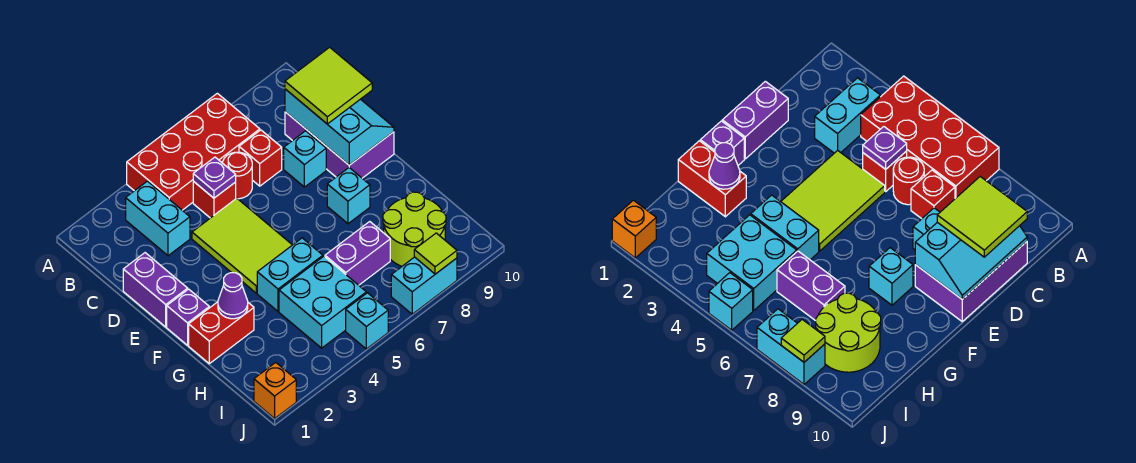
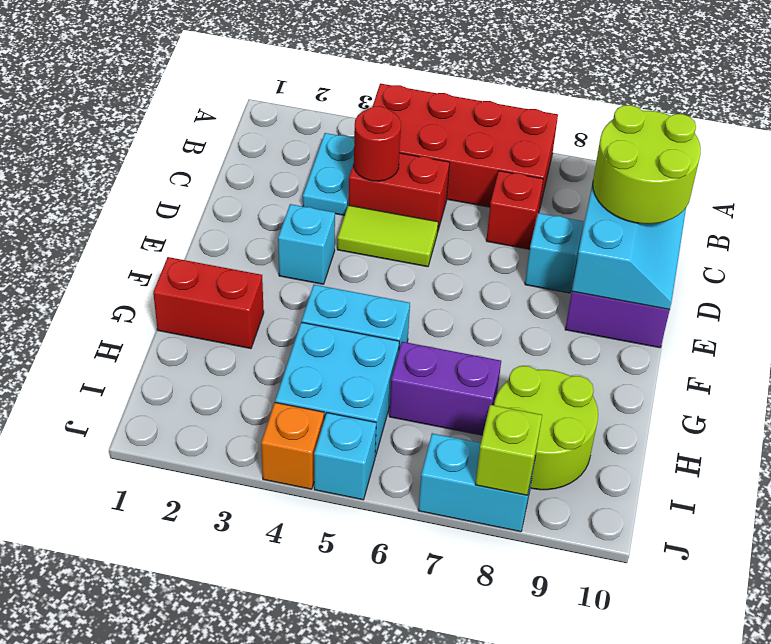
cyan 1x2 brick [126,181,190,256] -> cyan 1x2 plate [303,133,354,215]
red 1x1 brick [193,181,236,218] -> red 1x2 brick [349,153,450,230]
purple 1x1 plate [193,157,236,198] -> none
red 1x1 round brick [223,152,252,199] -> red 1x1 round brick moved to [354,106,401,181]
lime 2x2 tile [285,47,372,124] -> lime 2x2 round brick [593,105,701,224]
purple 1x2 brick [123,253,188,327] -> none
lime 2x3 tile [192,198,292,293] -> lime 1x2 tile [337,205,438,267]
purple 1x1 brick [167,289,209,345] -> none
cyan 1x1 brick [327,168,370,224] -> cyan 1x1 brick moved to [278,204,335,284]
purple 1x1 cone [218,273,248,319] -> none
orange 1x1 brick [254,362,296,418] -> orange 1x1 brick moved to [261,403,324,489]
lime 1x1 tile [414,233,457,274] -> lime 1x1 brick [475,405,542,495]

